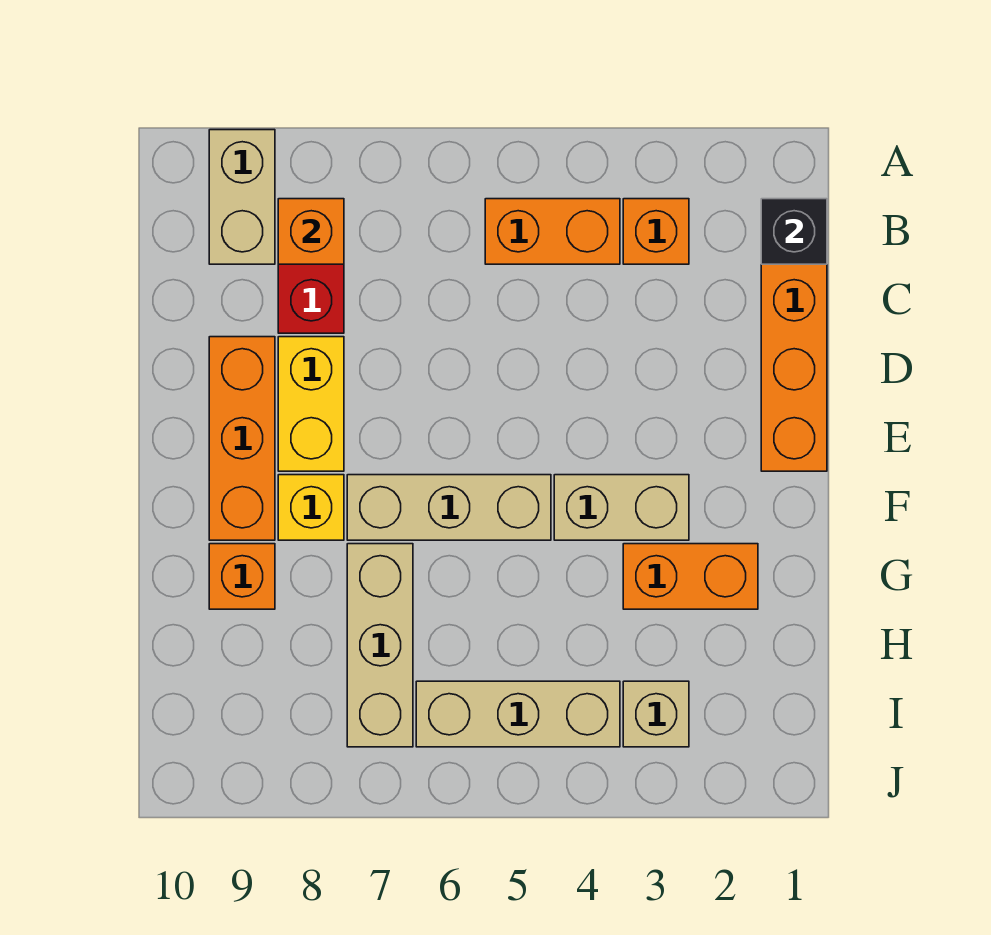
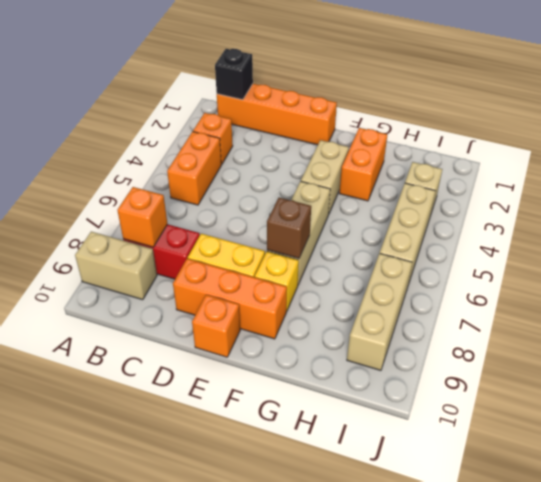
none -> brown 1x1 brick [267,198,311,258]
tan 1x3 brick [347,544,413,747] -> tan 1x3 brick turned to [347,253,412,370]
orange 1x1 brick [209,544,275,609] -> orange 1x1 brick moved to [192,295,240,357]

